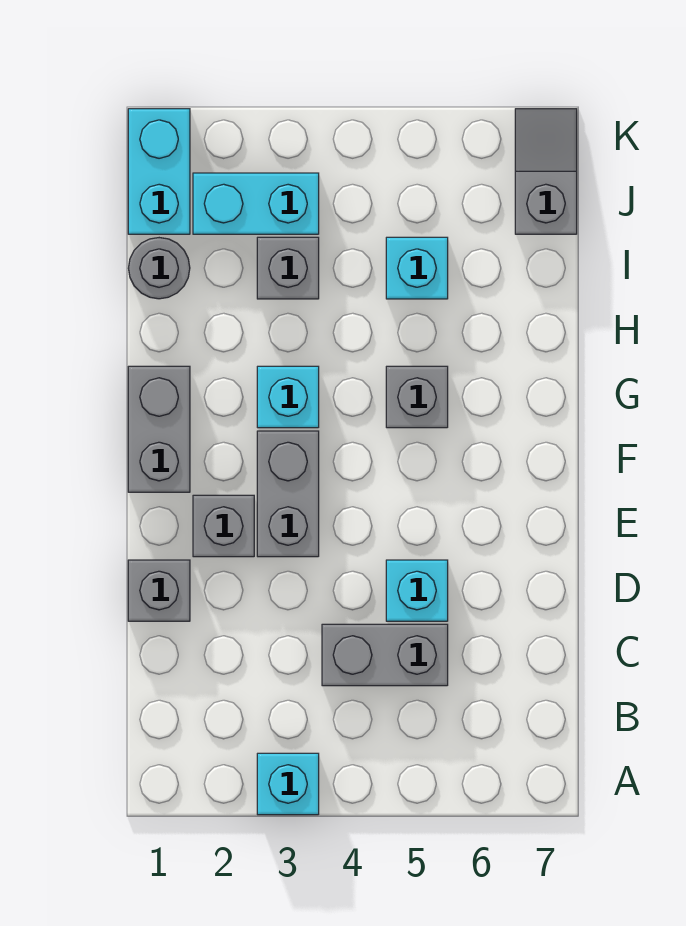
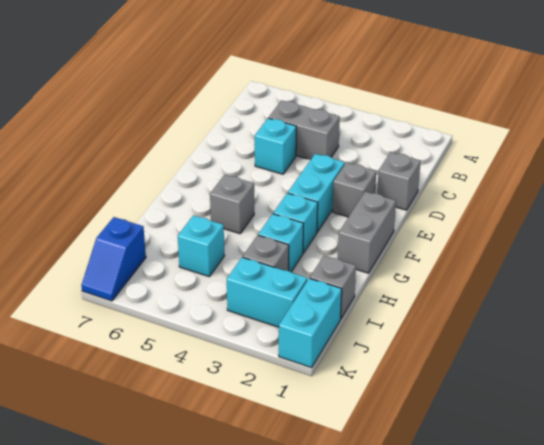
cyan 1x1 brick [257,753,319,815] -> cyan 1x1 brick moved to [258,214,303,272]
grey 1x2 brick [257,431,319,557] -> cyan 1x2 brick [288,154,345,232]
grey 1x1 round brick [129,238,190,299] -> grey 1x1 brick [310,256,356,318]
grey 1x2 slope [515,109,577,234] -> blue 1x2 slope [81,217,146,301]

